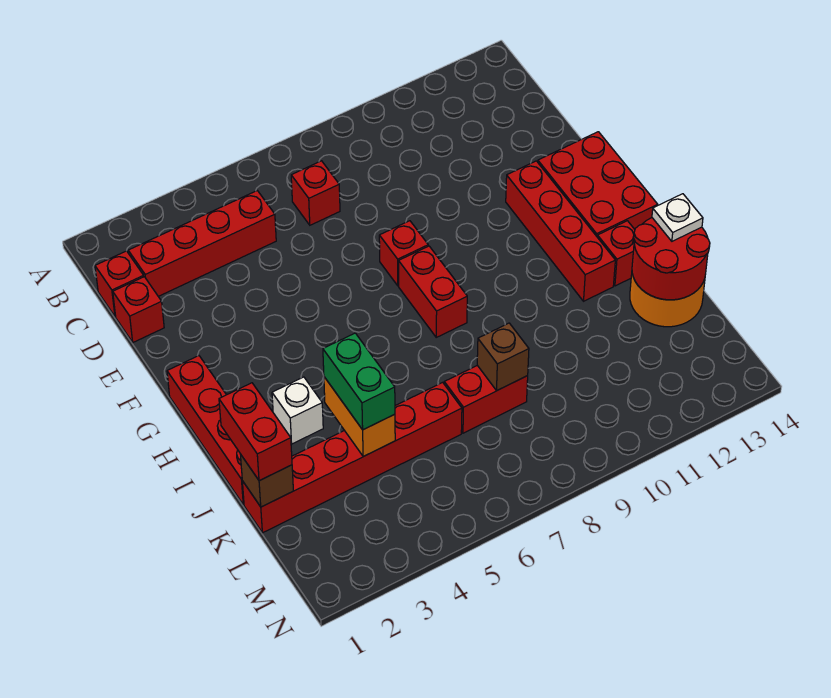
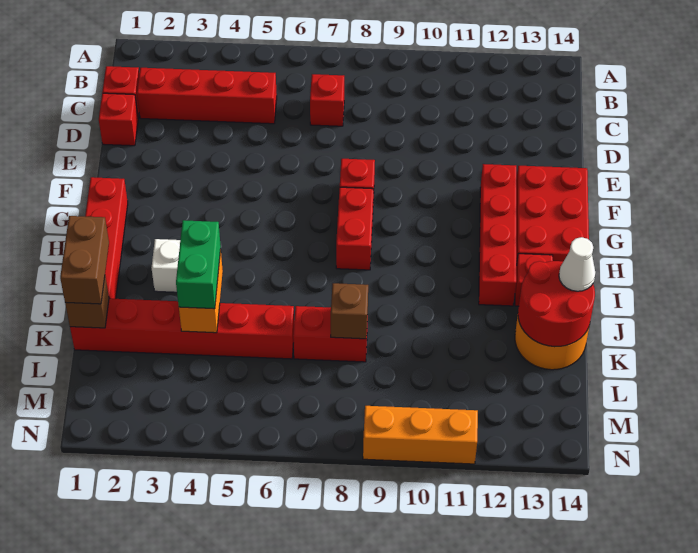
red 1x2 brick [219,383,292,481] -> brown 1x2 brick [60,216,109,304]
white 1x1 plate [652,194,703,241] -> white 1x1 cone [559,237,595,291]
none -> orange 1x3 brick [363,406,478,464]

